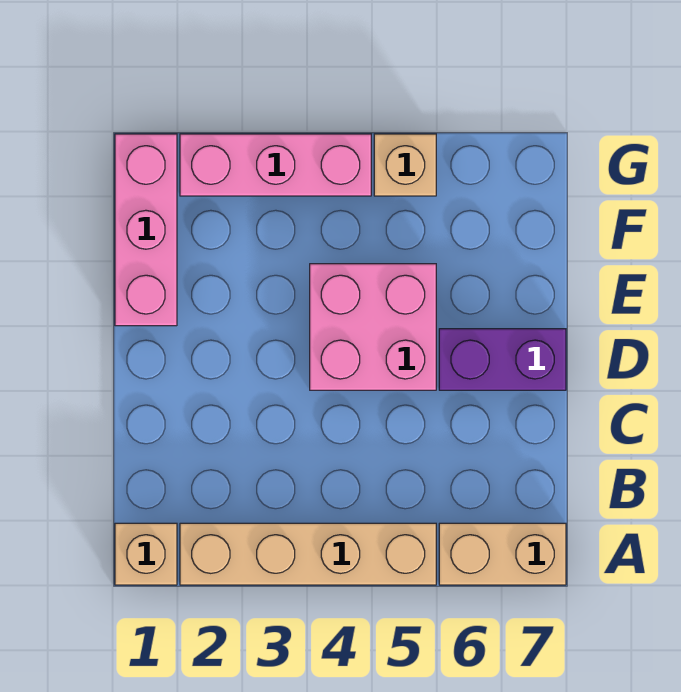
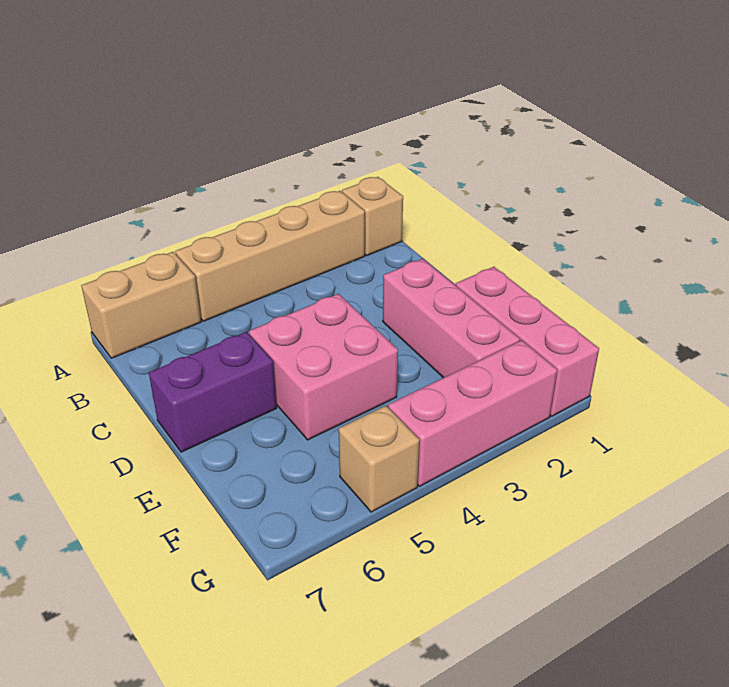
none -> pink 1x3 brick [383,259,520,378]

